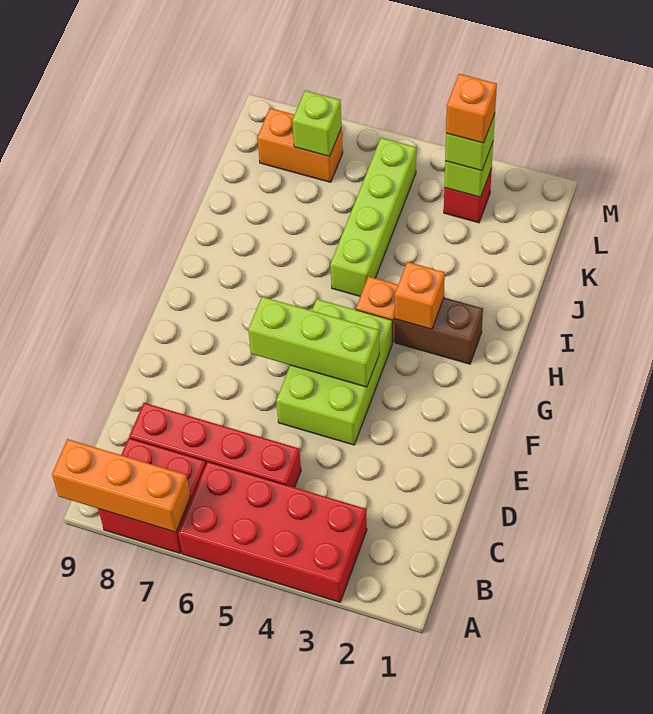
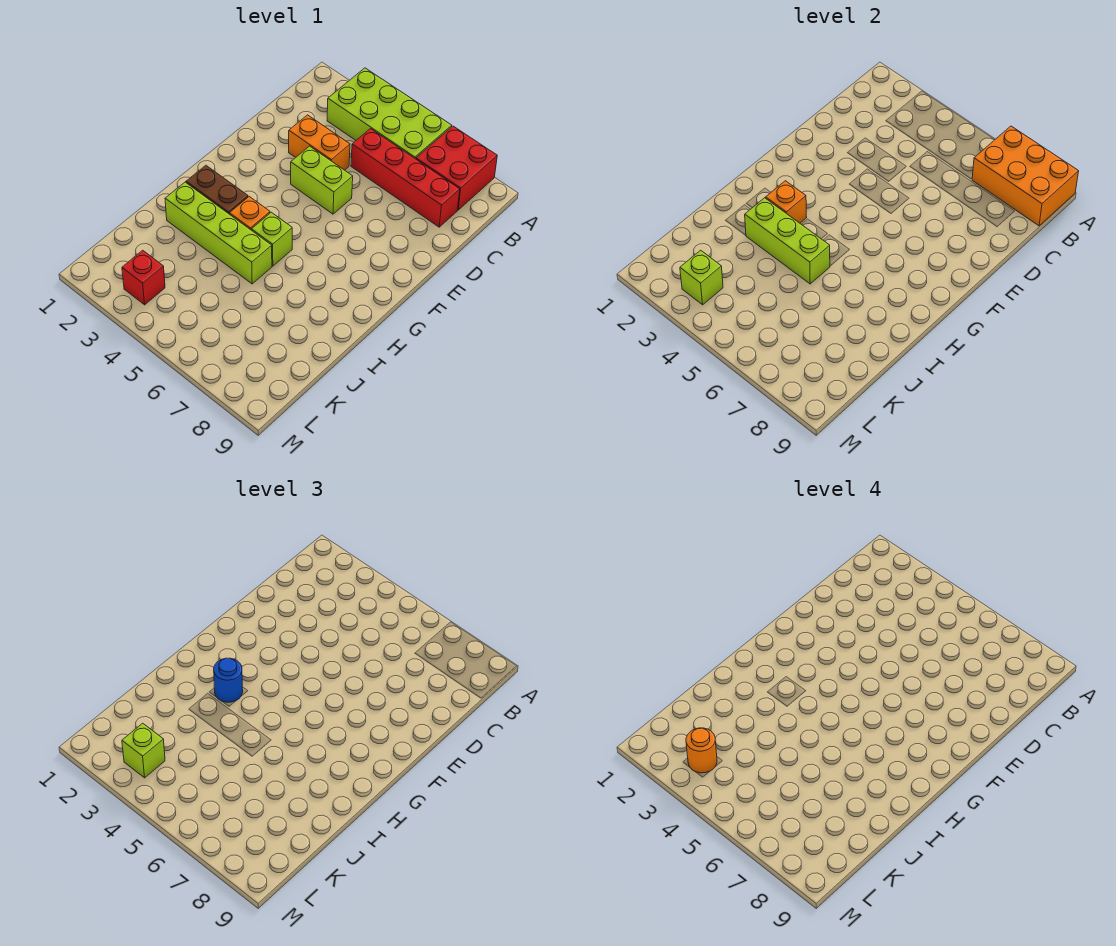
red 2x4 brick [178,462,367,602] -> lime 2x4 brick [327,68,452,159]
orange 1x3 brick [52,439,190,532] -> orange 2x3 brick [972,126,1079,226]
lime 2x3 brick [276,299,392,445] -> lime 1x2 brick [291,146,353,214]
lime 1x3 brick [248,297,379,387] -> lime 1x3 brick moved to [745,198,830,284]
none -> blue 1x1 round brick [214,658,243,702]
lime 1x4 brick [330,138,416,296] -> lime 1x4 brick turned to [165,182,272,284]
orange 1x1 brick [446,74,497,143] -> orange 1x1 round brick [686,728,717,773]
orange 1x2 brick [257,108,343,182] -> orange 1x2 brick moved to [289,115,350,170]
lime 1x1 brick [292,91,342,156] -> lime 1x1 brick moved to [252,212,292,266]

